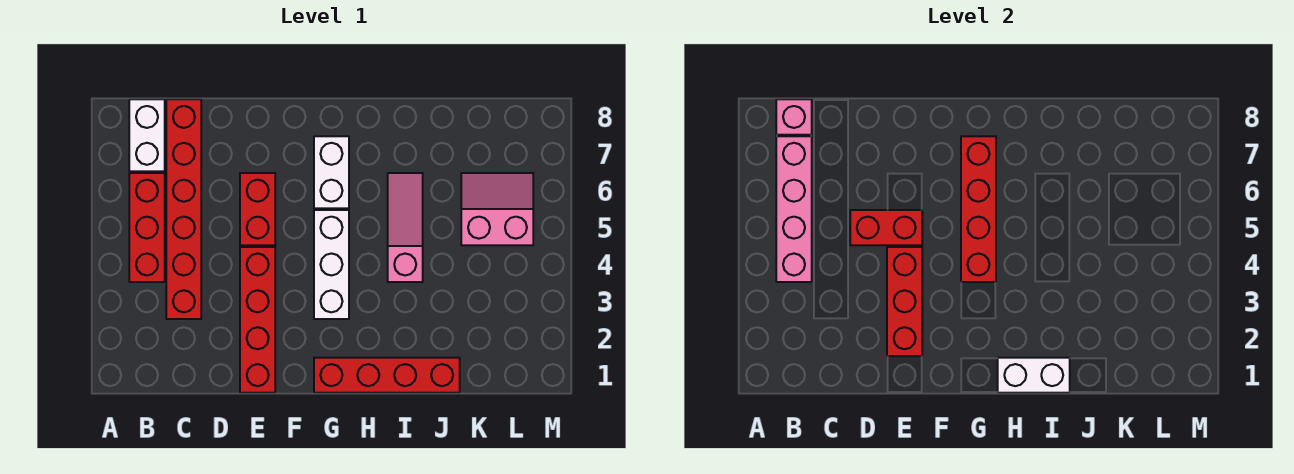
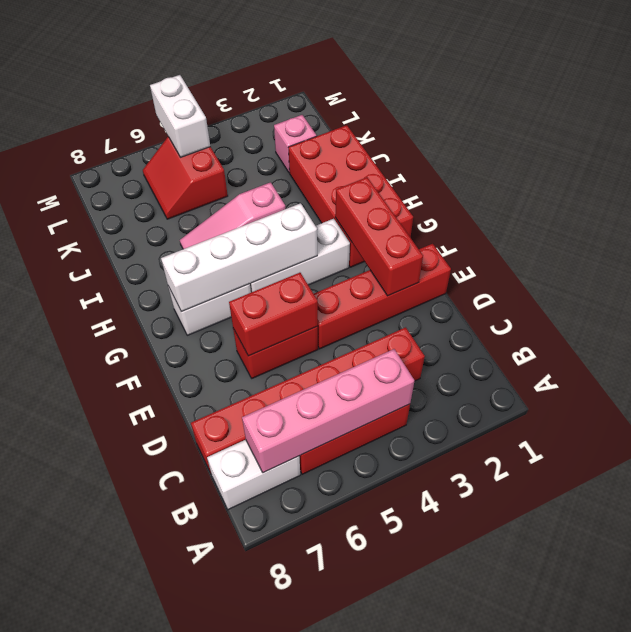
pink 1x1 brick [776,99,812,135] -> pink 1x1 brick moved to [274,115,317,173]
red 1x2 brick [850,210,922,245] -> red 1x2 brick turned to [229,273,318,356]
red 1x3 brick [887,247,922,356] -> red 1x3 brick turned to [335,177,423,296]
red 1x4 brick [314,358,460,393] -> red 2x4 brick [288,125,413,267]
red 1x4 brick [961,136,996,282] -> white 1x4 brick [161,203,317,312]
white 1x2 brick [998,358,1070,393] -> white 1x2 brick moved to [150,75,210,157]
pink 2x2 slope [461,173,533,245] -> red 2x2 slope [143,137,228,219]

